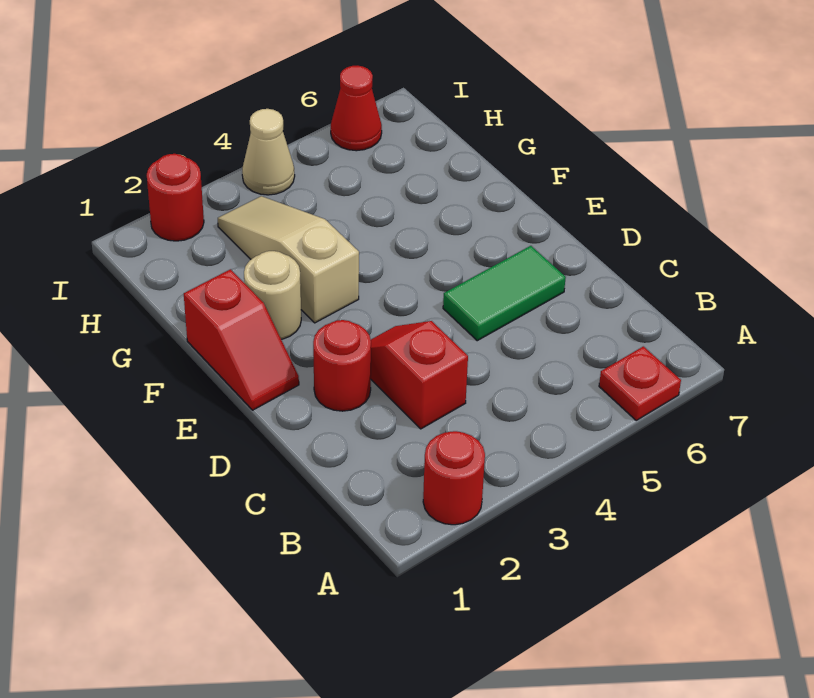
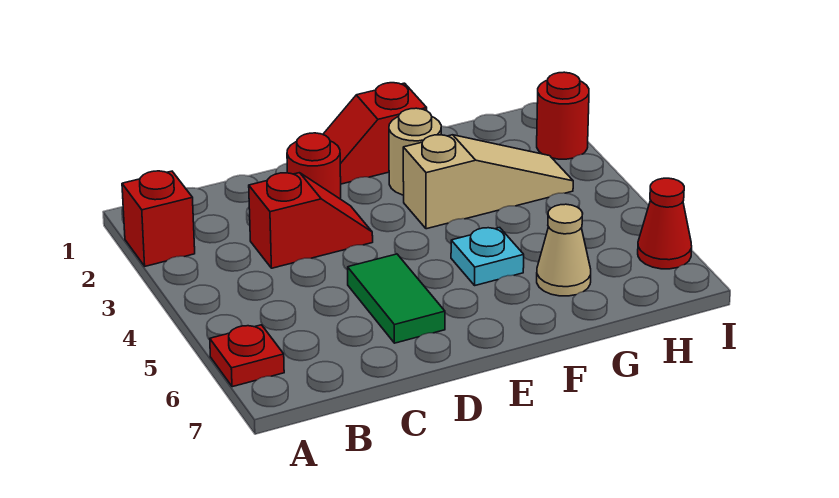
red 1x1 round brick [423,431,485,525] -> red 1x1 brick [122,171,195,266]
none -> cyan 1x1 plate [451,228,524,285]
tan 1x1 cone [242,109,295,195] -> tan 1x1 cone moved to [537,204,591,296]

